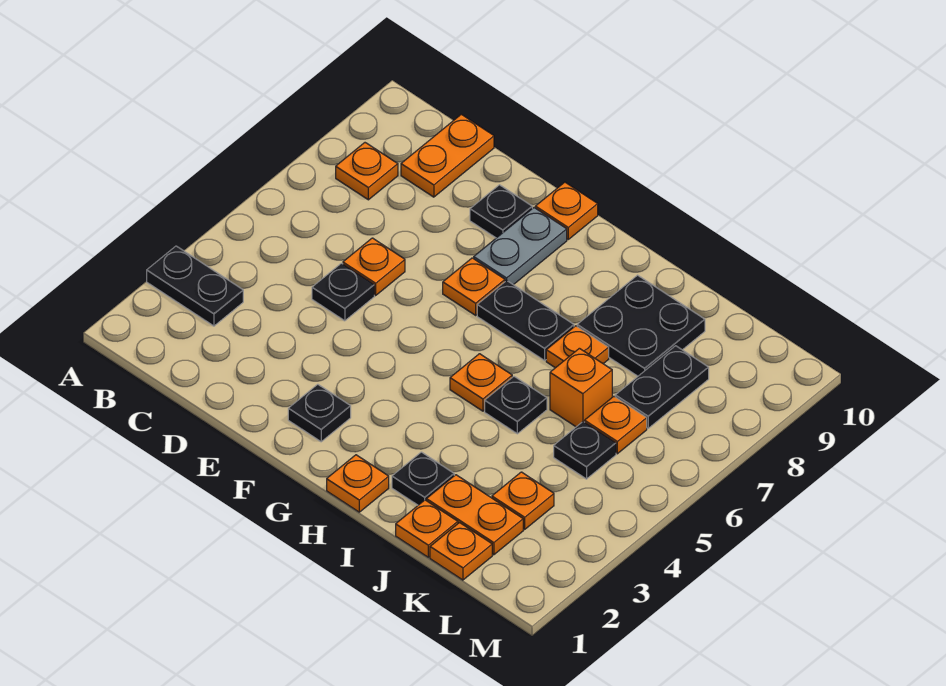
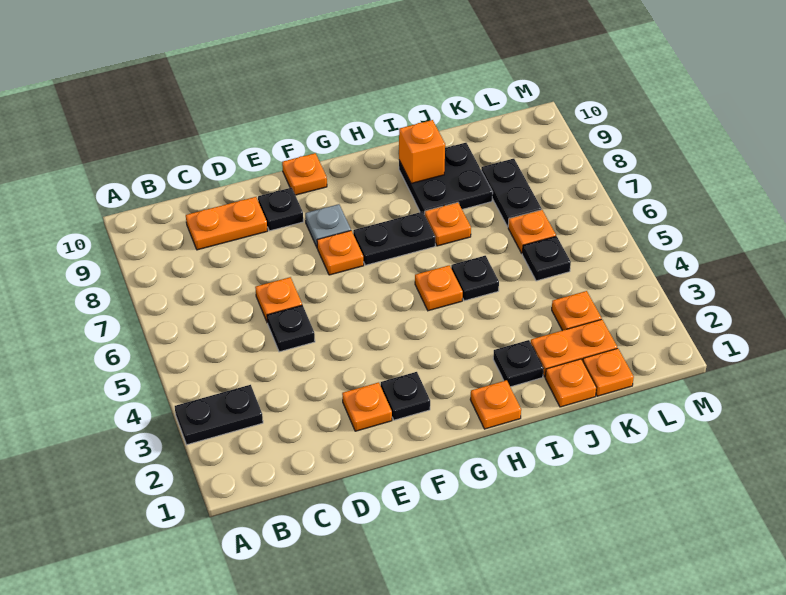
orange 1x1 plate [336,143,398,200] -> orange 1x1 plate moved to [342,382,392,431]
orange 1x2 plate [401,114,494,197] -> orange 1x2 plate turned to [186,197,267,250]
grey 1x2 plate [474,208,567,285] -> grey 1x1 plate [305,204,351,247]
orange 1x1 brick [550,348,612,427] -> orange 1x1 brick moved to [399,120,445,184]

